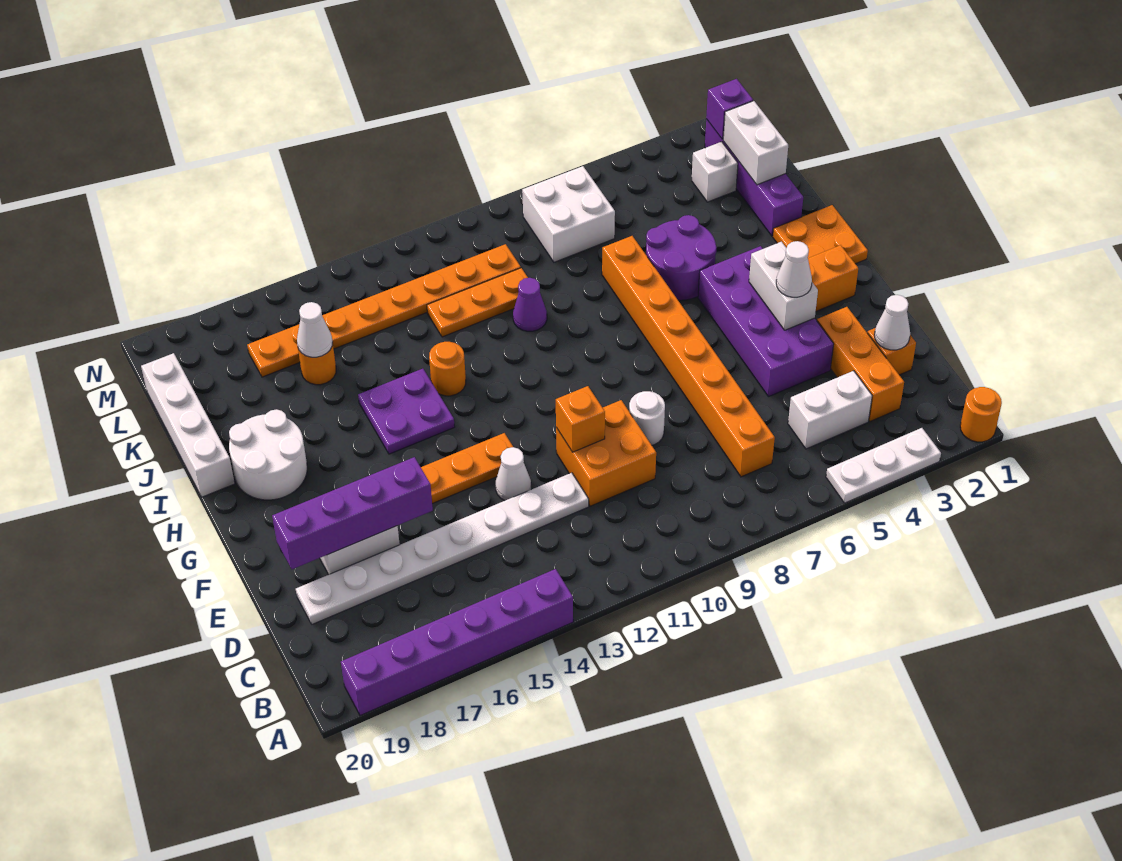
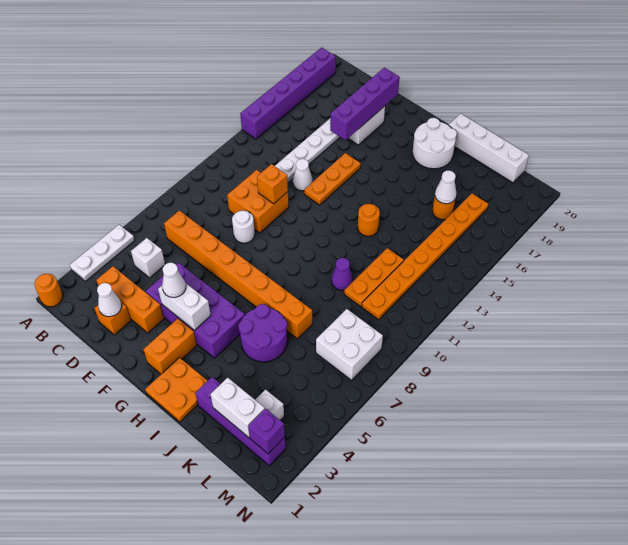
white 1x2 brick [788,371,872,449] -> white 1x1 brick [131,238,165,278]
purple 2x2 plate [358,369,455,454] -> none

